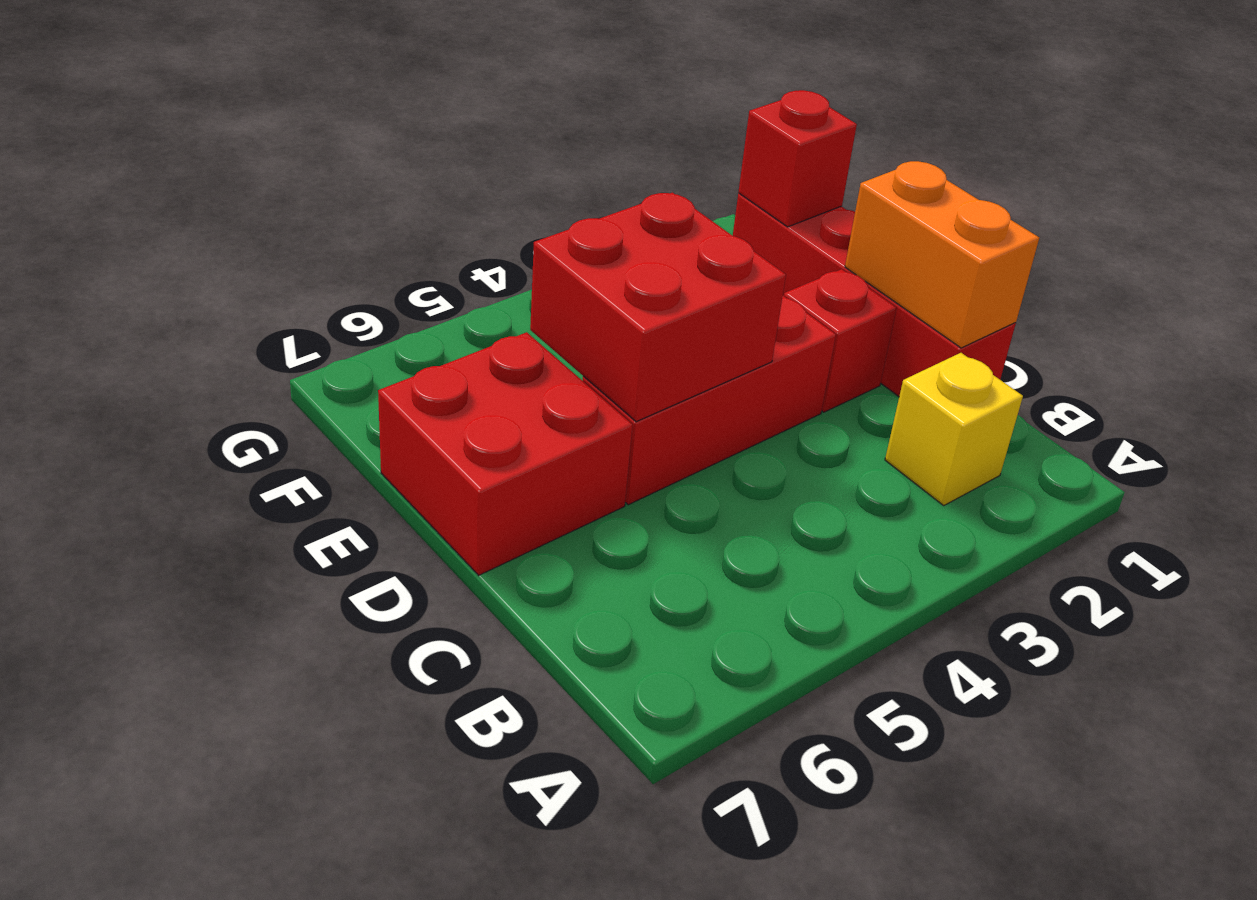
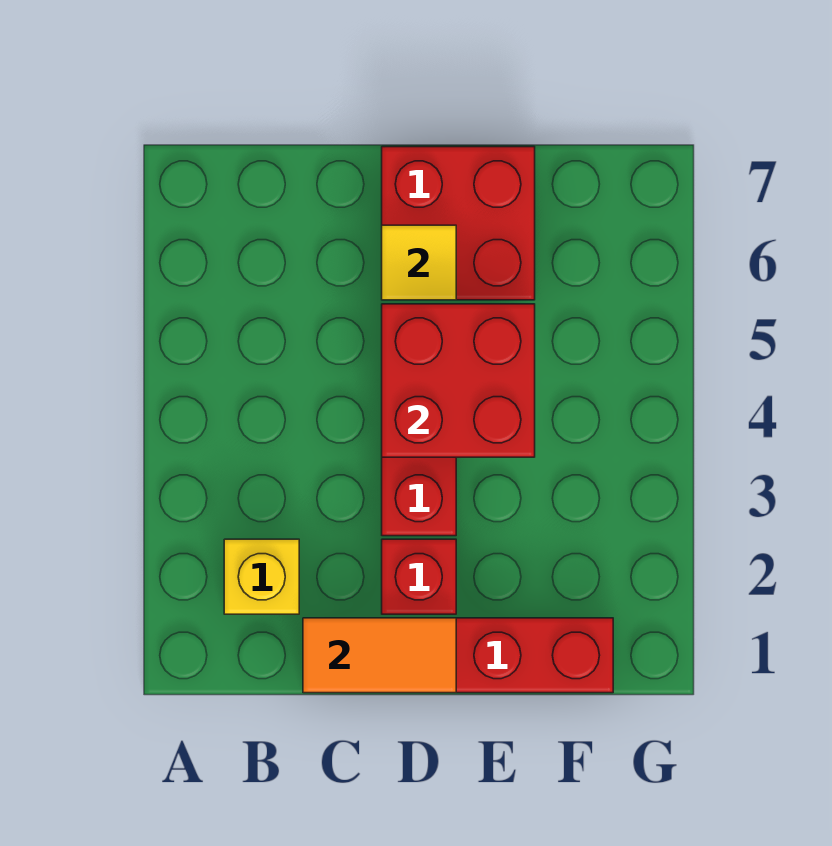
orange 1x2 brick [845,161,1039,348] -> orange 1x2 tile [303,618,456,693]
none -> yellow 1x1 tile [382,225,456,300]
red 1x1 brick [738,90,857,227] -> none

